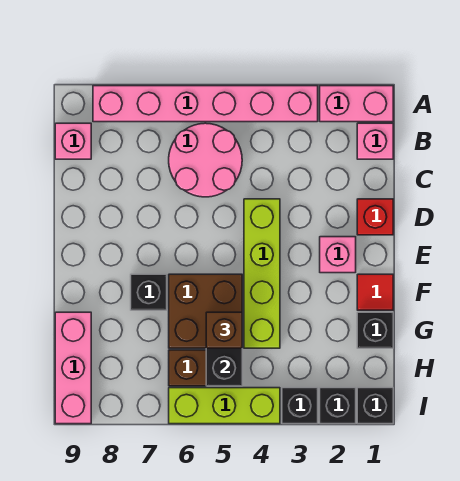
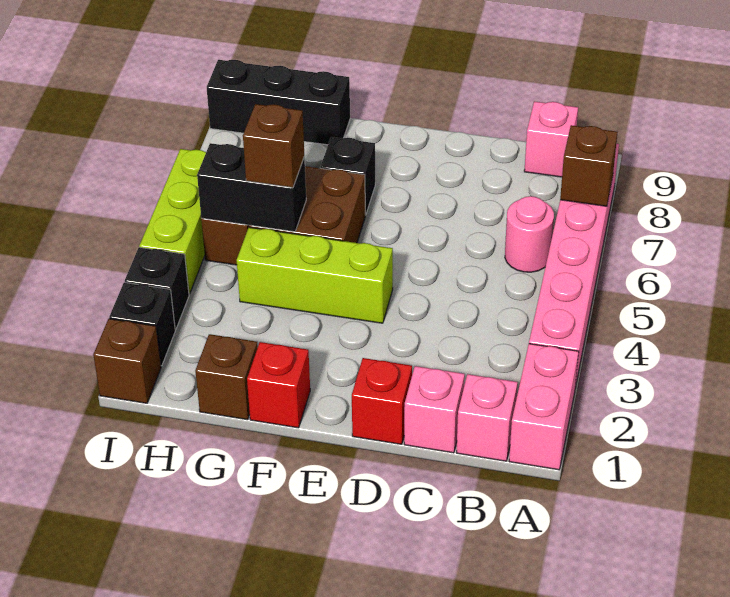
none -> brown 1x1 brick [560,125,617,206]
pink 2x2 round brick [169,123,242,197] -> pink 1x1 round brick [505,196,554,272]
lime 1x4 brick [244,199,280,348] -> lime 1x3 brick [237,227,393,323]
pink 1x1 brick [320,237,356,273] -> pink 1x1 brick moved to [404,366,465,453]
red 1x1 tile [357,274,393,310] -> red 1x1 brick [247,342,310,428]
black 1x1 brick [357,312,393,348] -> brown 1x1 brick [195,334,258,420]
pink 1x3 brick [55,312,91,424] -> black 1x3 brick [207,60,350,145]
black 1x1 brick [357,388,393,424] -> brown 1x1 brick [93,319,161,403]

